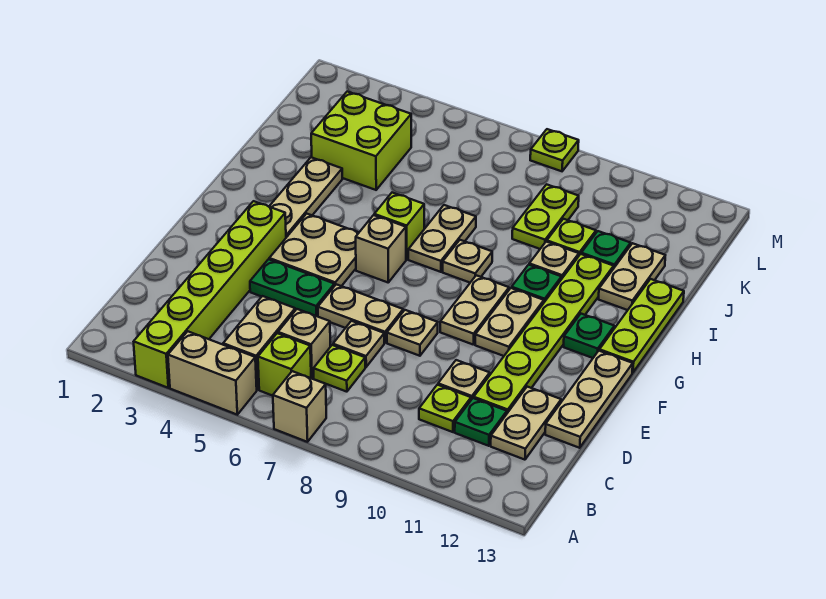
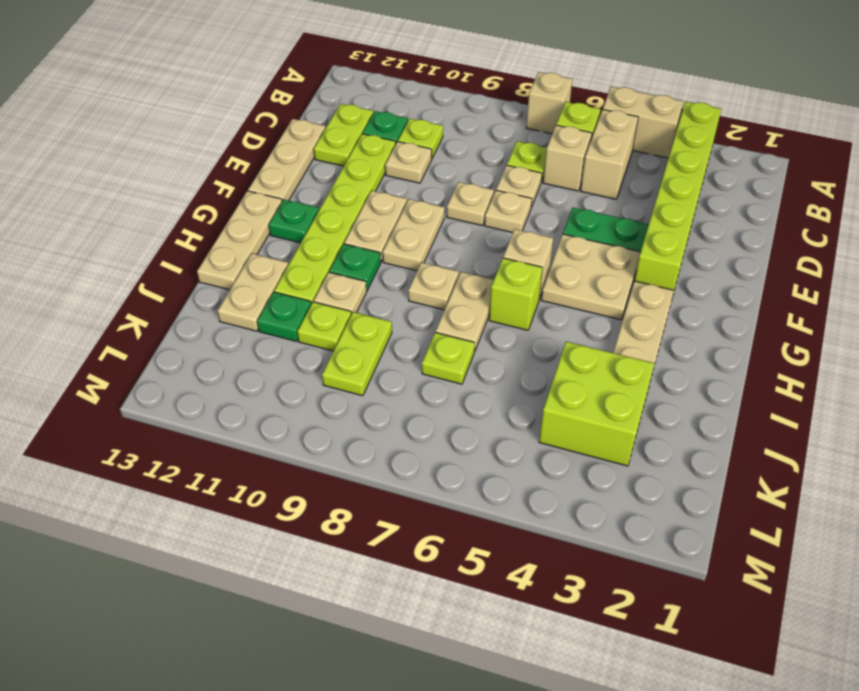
tan 1x2 plate [491,387,561,460] -> lime 1x2 plate [314,104,373,166]
tan 1x2 plate [318,284,403,343] -> tan 1x1 plate [485,190,532,233]
lime 1x3 plate [599,279,684,373] -> tan 1x3 plate [197,191,282,290]
lime 1x1 plate [530,129,579,171] -> lime 1x1 plate moved to [422,332,475,384]

